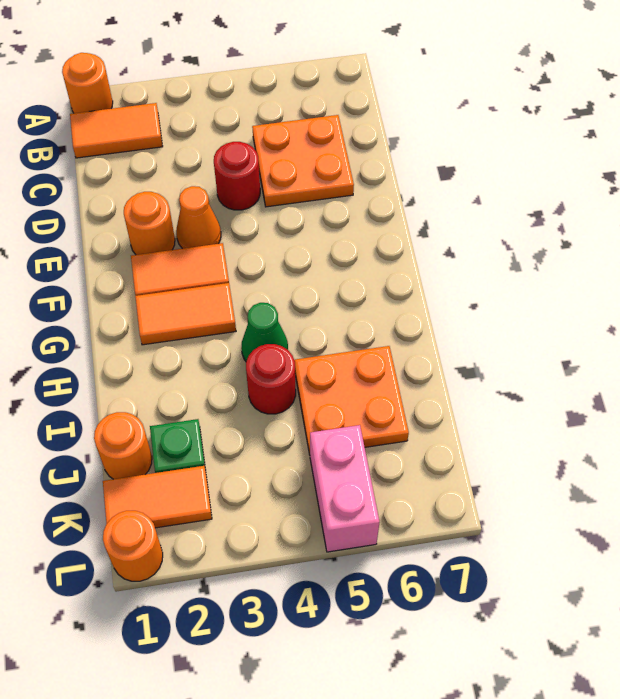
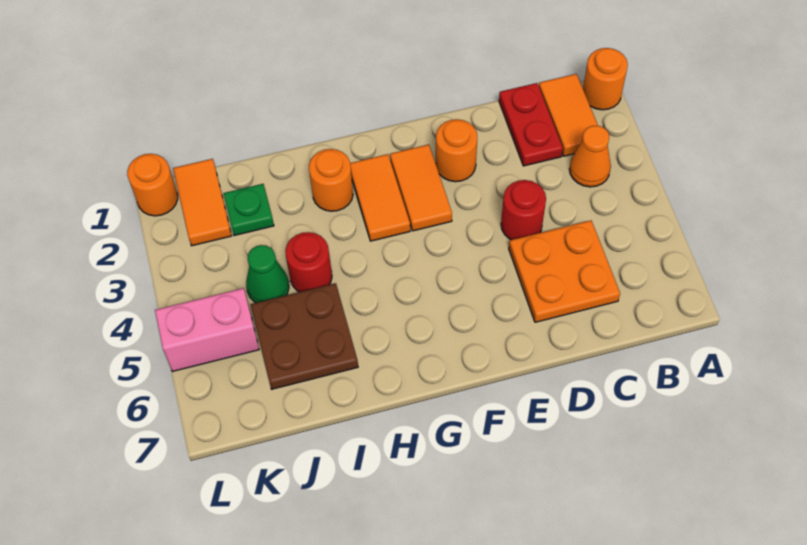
none -> red 1x2 plate [499,83,563,166]
orange 1x1 cone [176,186,221,249] -> orange 1x1 cone moved to [569,126,611,187]
green 1x1 cone [241,303,288,361] -> green 1x1 cone moved to [246,245,289,303]
orange 2x2 plate [294,346,409,455] -> brown 2x2 plate [251,283,358,389]
orange 1x1 round brick [94,412,152,479] -> orange 1x1 round brick moved to [309,149,353,211]

